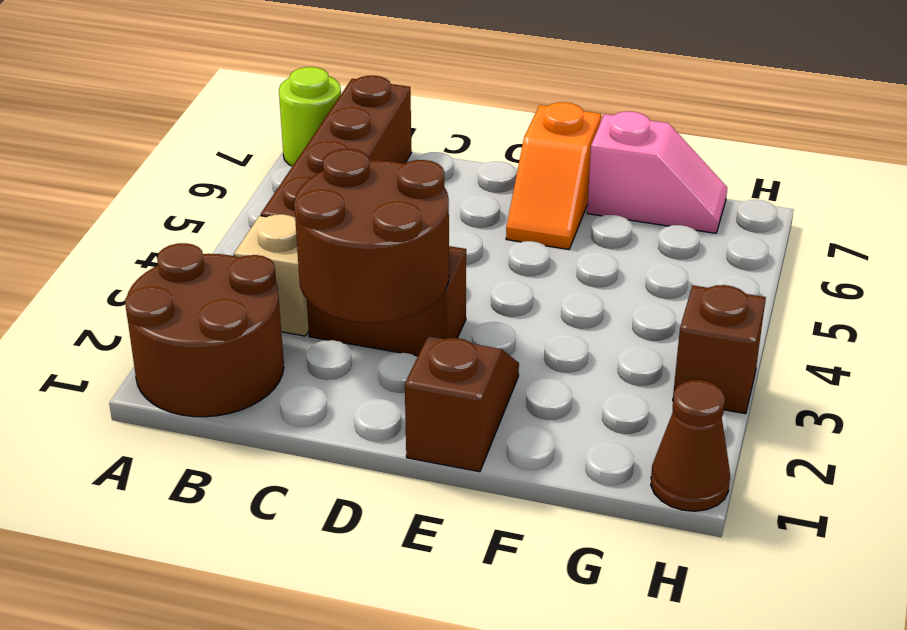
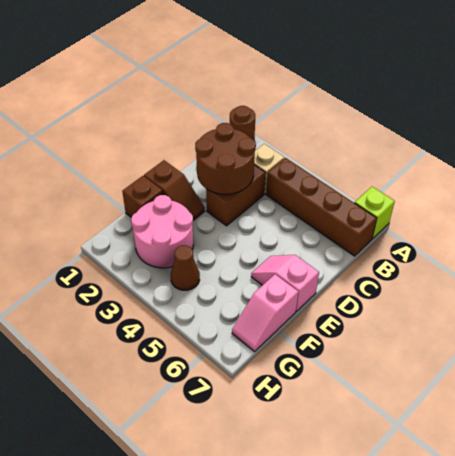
brown 2x2 round brick [125,243,284,417] -> brown 1x1 round brick [230,106,255,139]
lime 1x1 round brick [279,67,341,166] -> lime 1x1 brick [355,187,395,239]
orange 1x2 slope [506,102,601,249] -> pink 1x2 slope [251,255,319,311]
none -> pink 2x2 round brick [131,195,193,268]
brown 1x1 cone [651,380,730,511] -> brown 1x1 cone moved to [171,245,200,290]
brown 1x1 brick [673,285,766,414] -> brown 1x1 brick moved to [122,176,163,217]

